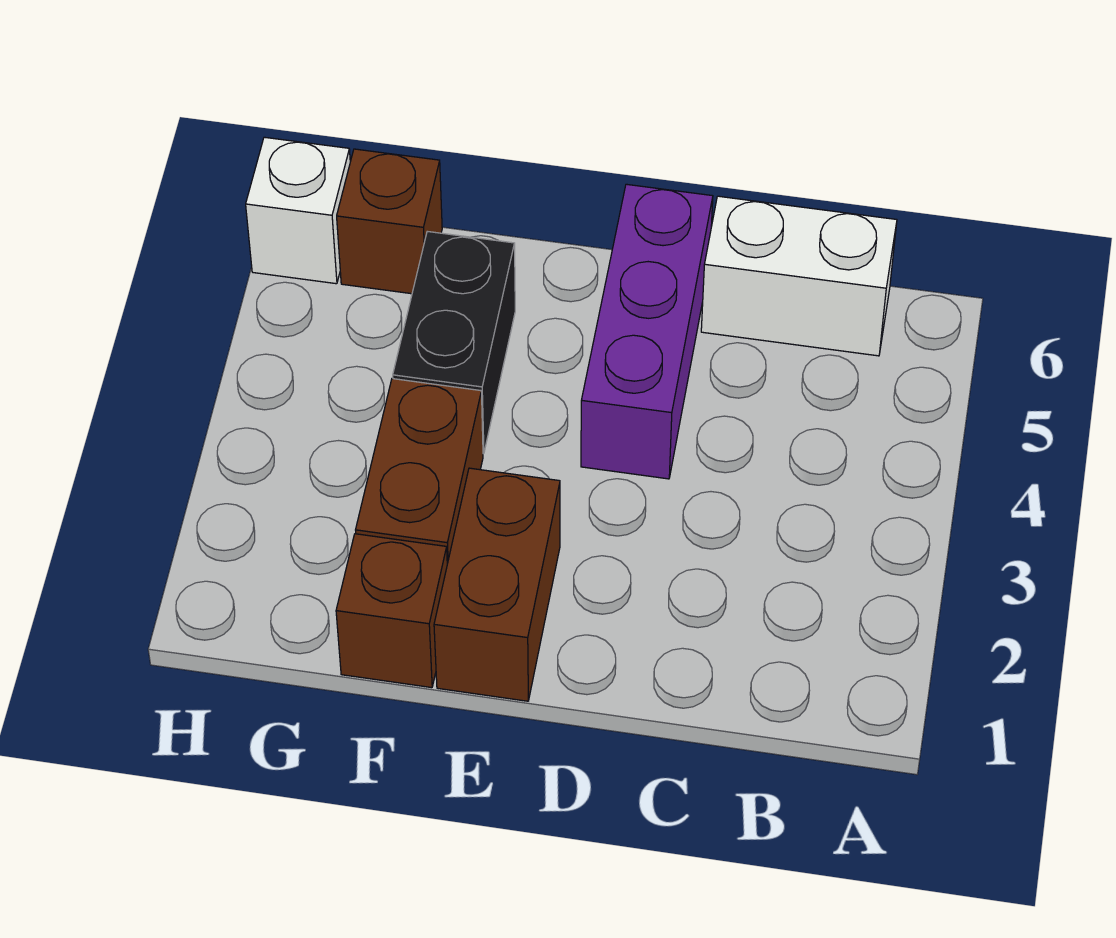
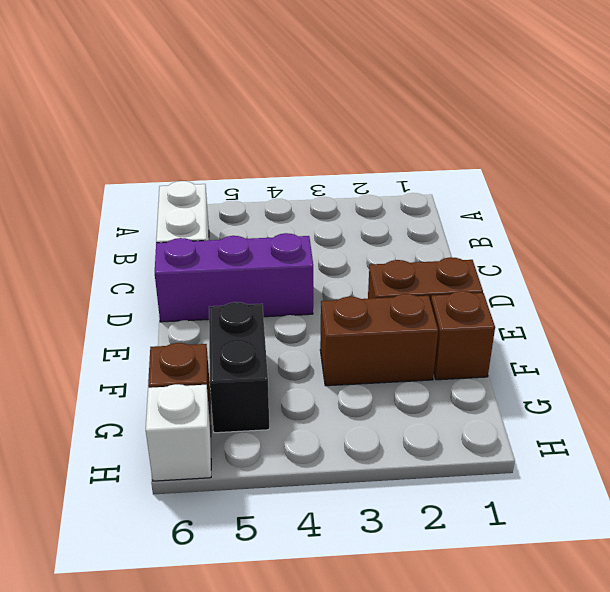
black 1x2 brick [393,231,515,454] -> black 1x2 brick turned to [209,302,269,433]

